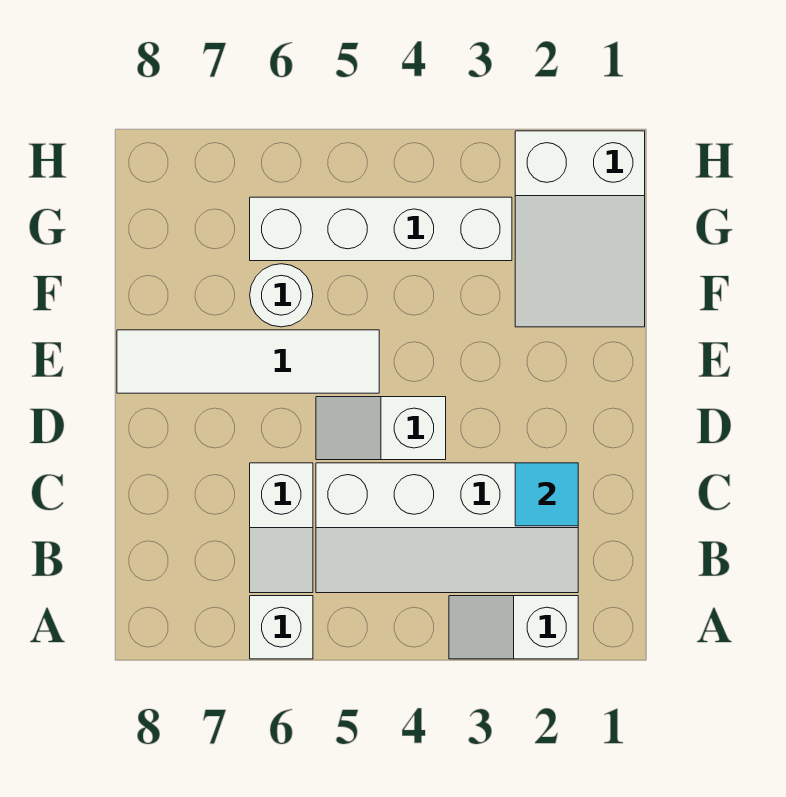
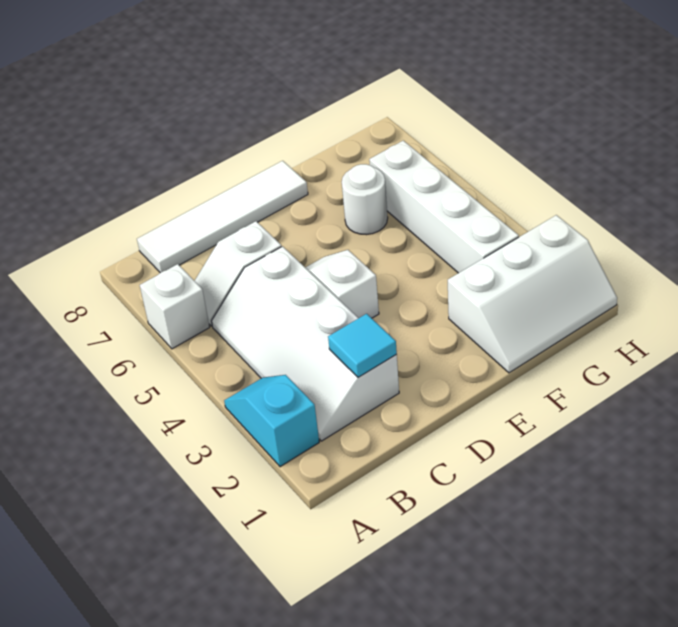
white 1x2 slope [449,596,578,659] -> cyan 1x2 slope [224,375,319,467]
white 1x4 tile [117,330,379,393] -> white 1x4 tile turned to [137,161,308,273]
white 2x3 slope [515,131,645,327] -> white 2x3 slope turned to [448,215,617,373]

